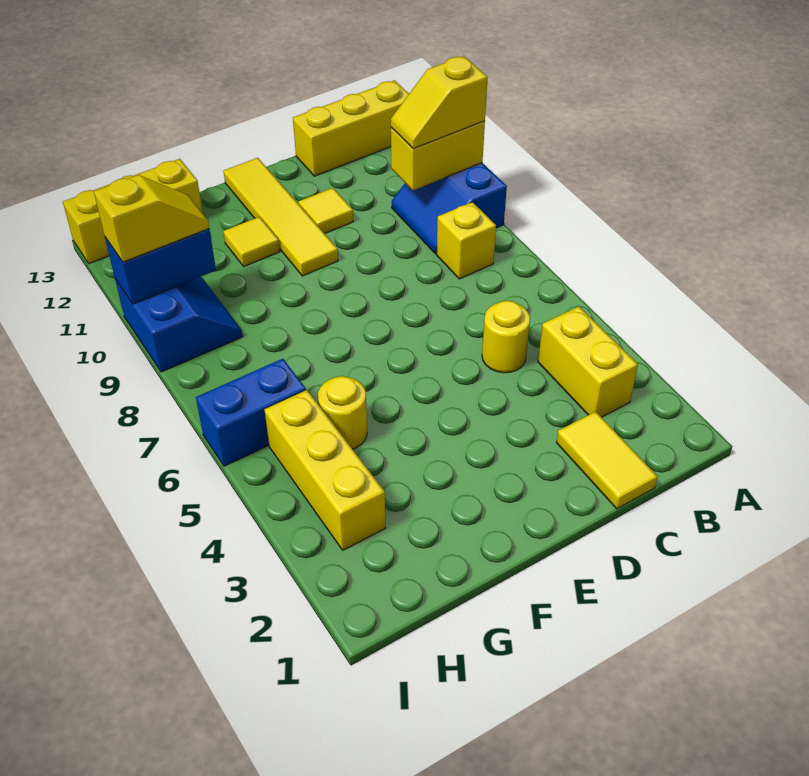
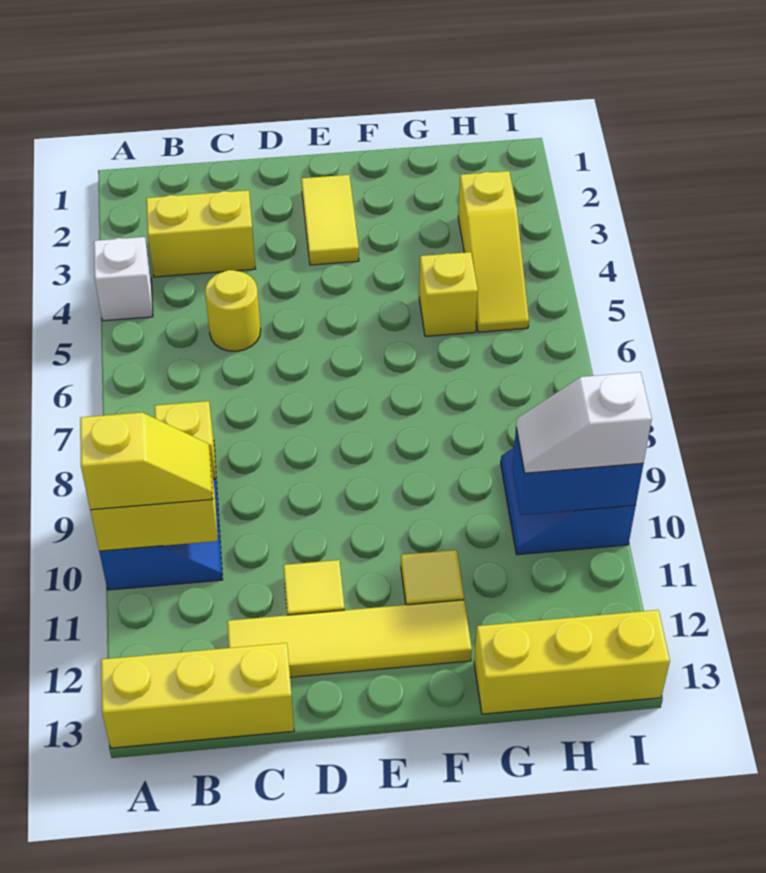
none -> white 1x1 brick [94,237,153,321]
yellow 1x2 brick [538,307,638,417] -> yellow 1x2 brick turned to [146,190,255,277]
yellow 1x2 tile [556,412,658,509] -> yellow 1x2 tile moved to [301,175,359,265]
yellow 1x4 tile [224,158,338,276] -> yellow 1x4 tile turned to [227,600,472,677]
yellow 1x1 round brick [318,376,367,449] -> yellow 1x1 brick [419,252,478,336]
yellow 1x3 brick [265,390,385,550] -> yellow 1x3 slope [458,171,529,332]
blue 1x2 brick [196,359,306,466] -> none
yellow 1x2 slope [94,175,209,262] -> white 1x2 slope [516,372,652,473]

